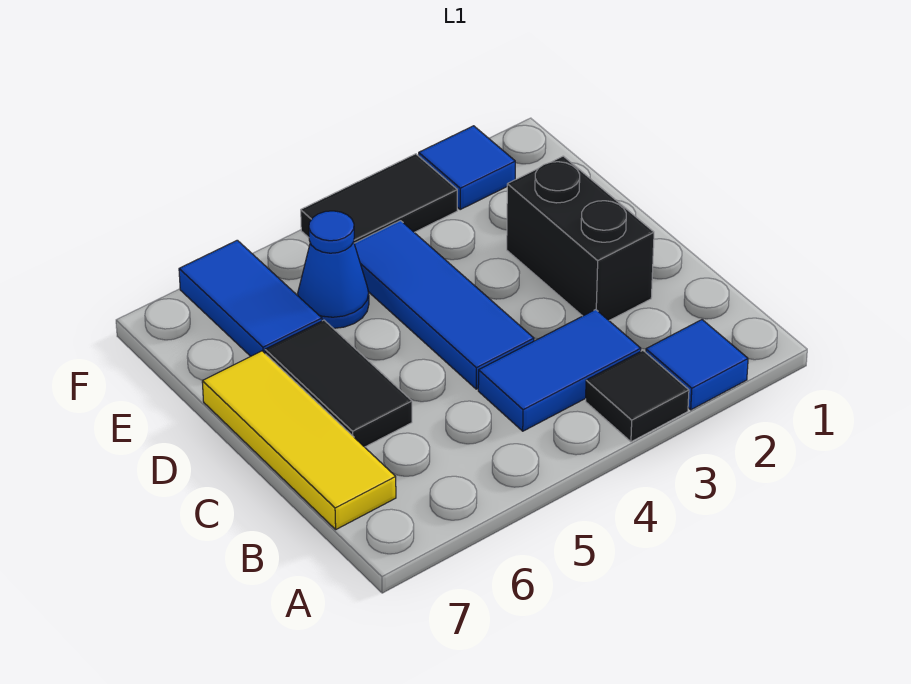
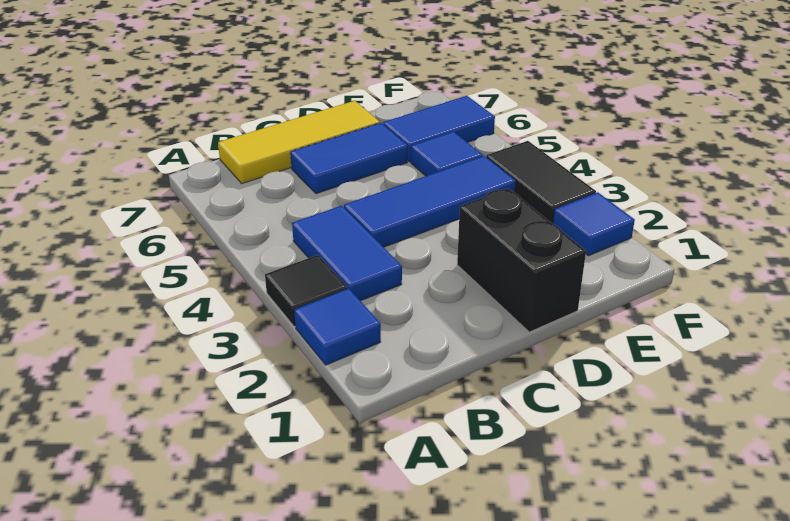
black 1x2 brick [507,156,654,320] -> black 1x2 brick turned to [457,188,586,332]
black 1x2 tile [265,320,412,447] -> blue 1x2 tile [290,123,408,194]
blue 1x1 cone [298,211,369,328] -> blue 1x1 tile [411,132,483,176]

